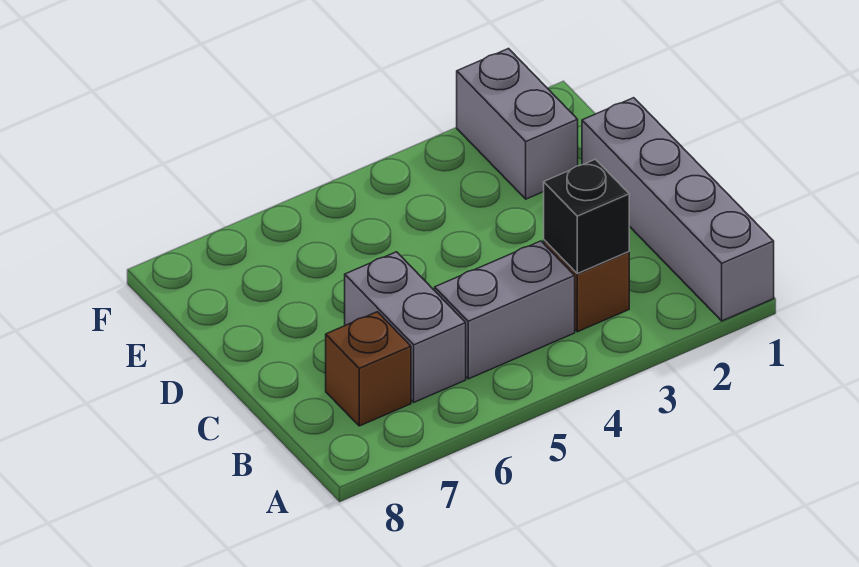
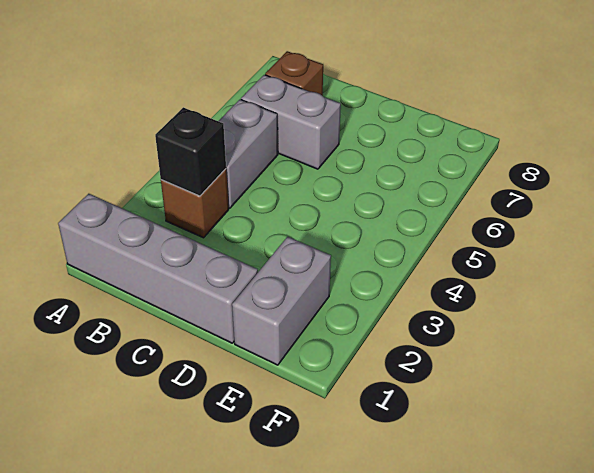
grey 1x2 brick [457,49,578,199] -> grey 1x2 brick turned to [232,237,331,365]

